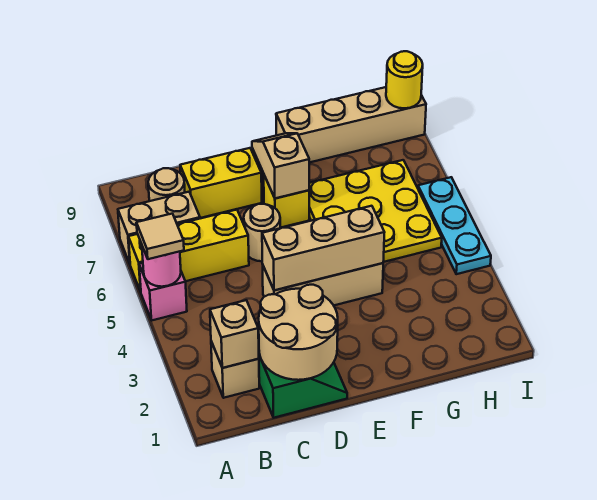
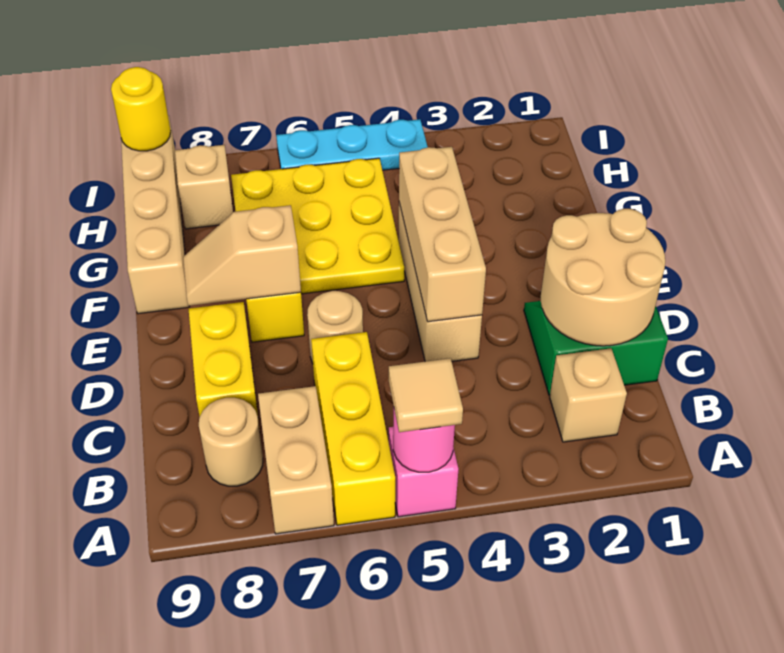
tan 1x1 brick [210,300,259,368] -> tan 1x1 brick moved to [175,145,233,229]

